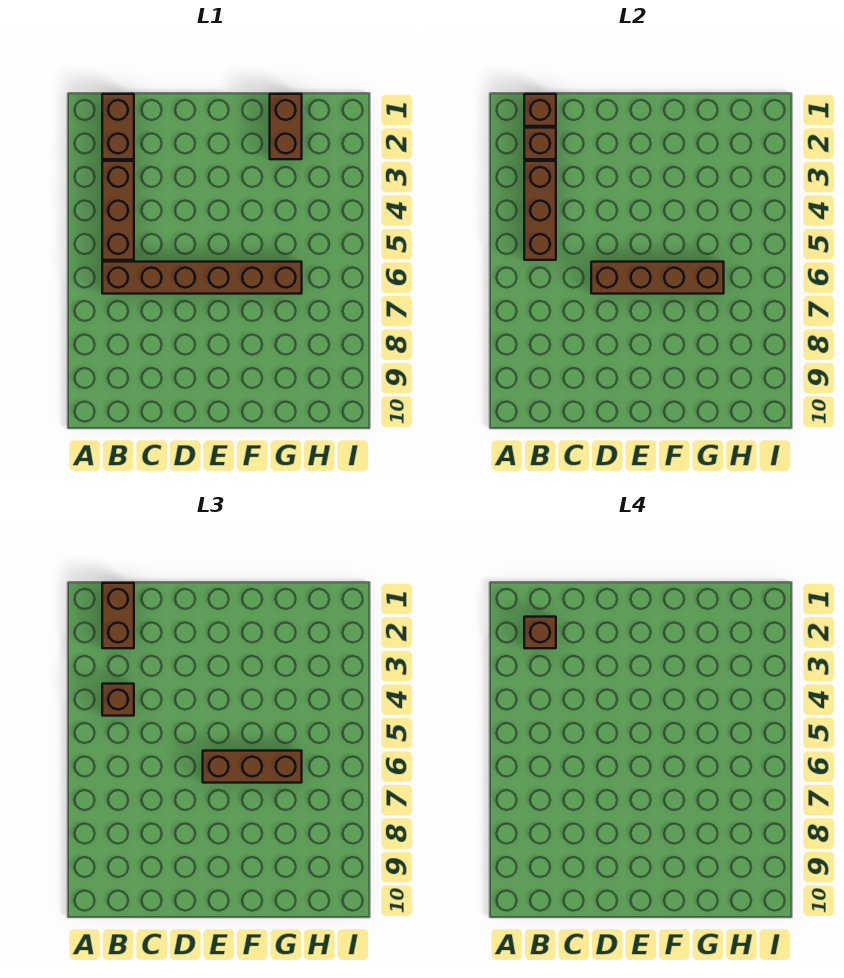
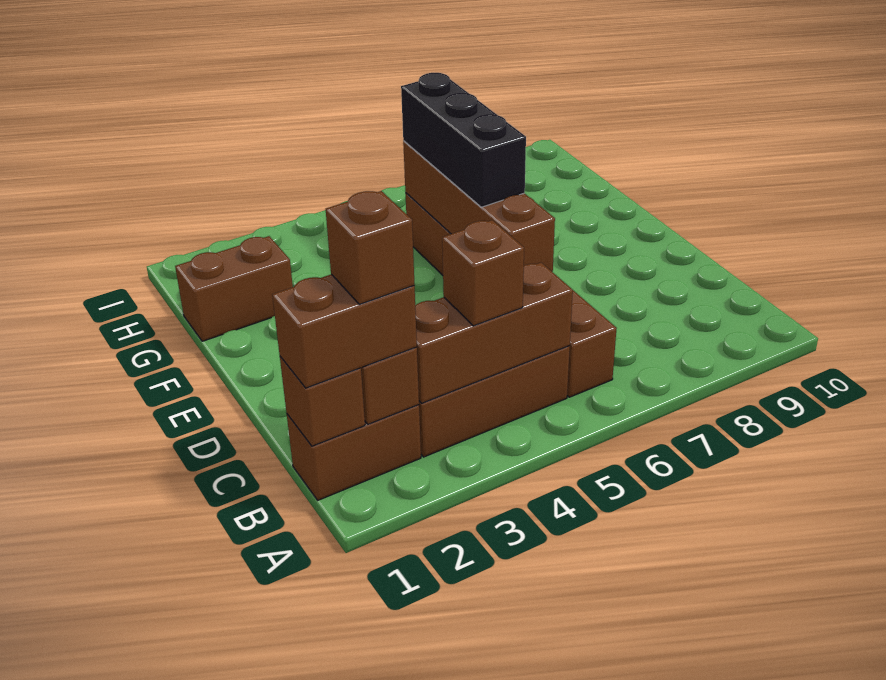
brown 1x3 brick [203,751,302,783] -> black 1x3 brick [401,73,526,207]

